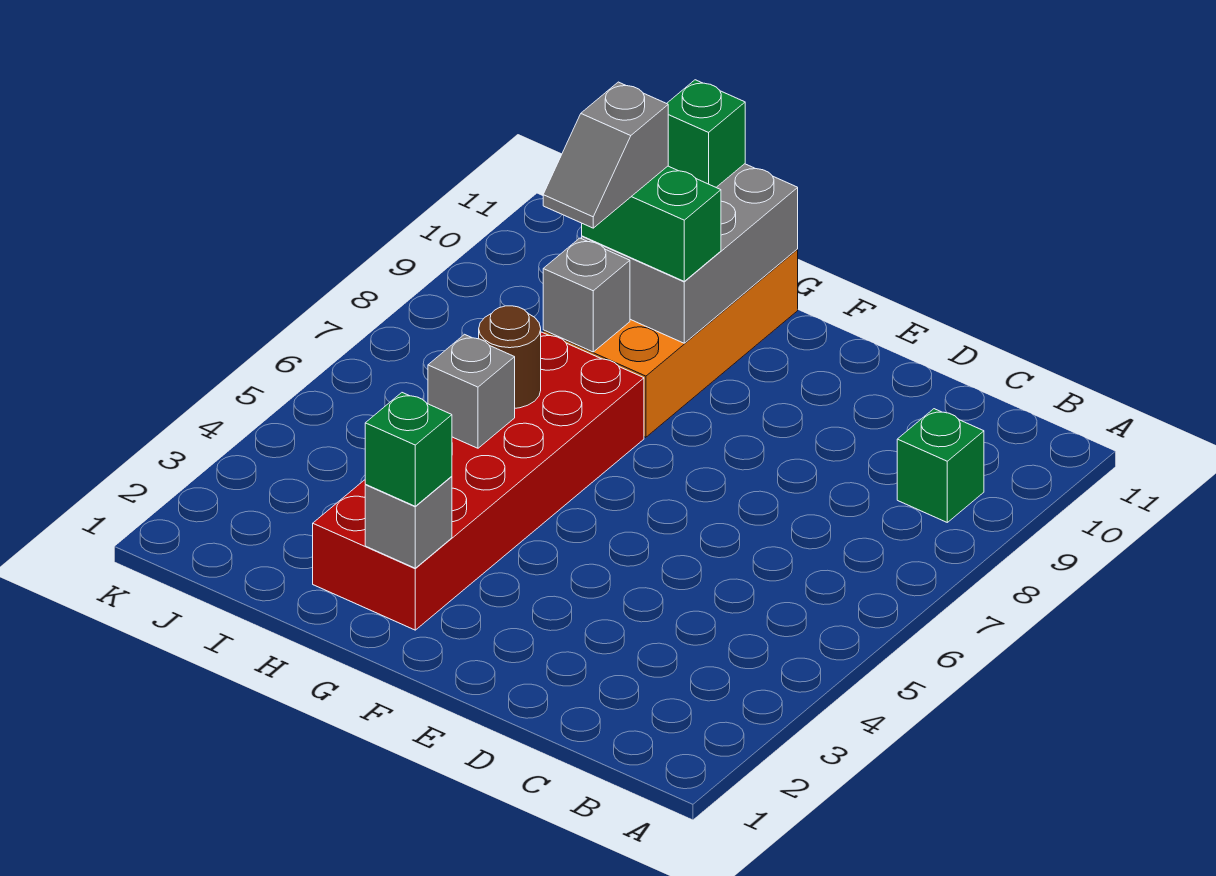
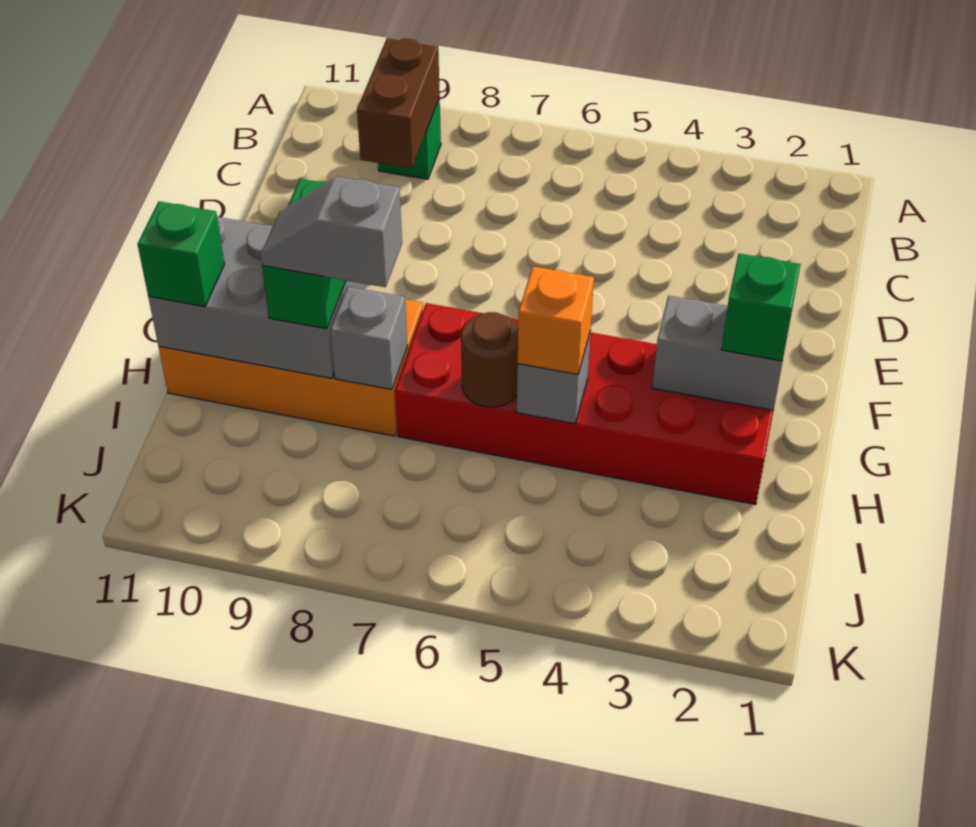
none -> brown 1x2 brick [357,38,440,168]
grey 1x1 brick [365,476,452,568] -> grey 1x2 brick [652,296,783,410]
none -> orange 1x1 brick [518,266,594,374]
grey 1x2 slope [543,82,668,228] -> grey 1x2 slope turned to [260,177,402,287]

